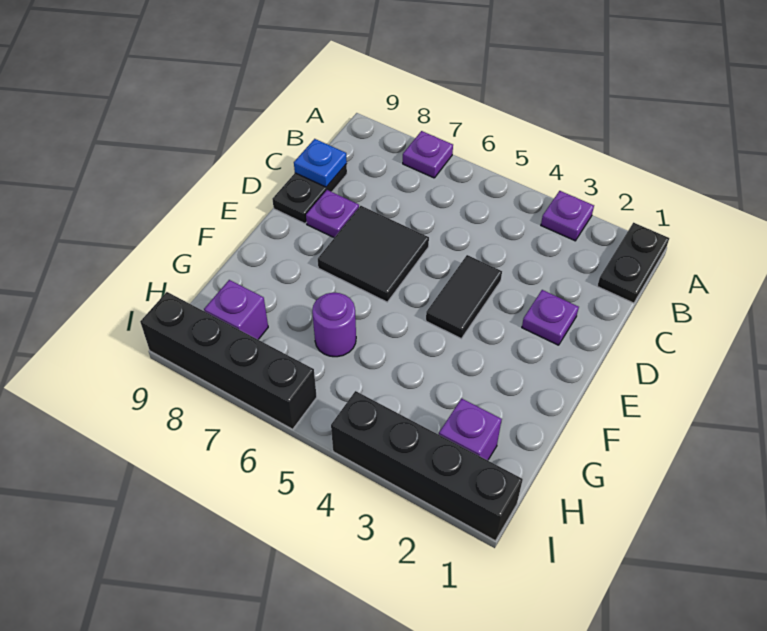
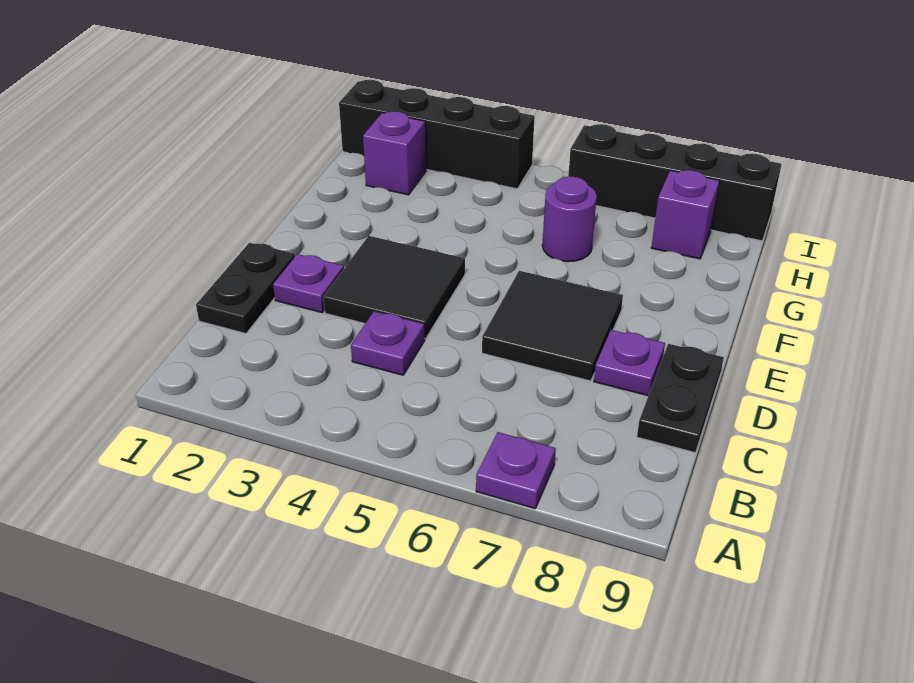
black 1x2 plate [597,223,669,303] -> black 1x2 plate moved to [196,243,295,334]
purple 1x1 plate [541,191,594,241] -> purple 1x1 plate moved to [351,311,425,375]
blue 1x1 plate [294,139,347,187] -> none
black 1x2 tile [426,255,502,339] -> black 2x2 tile [323,236,465,339]

